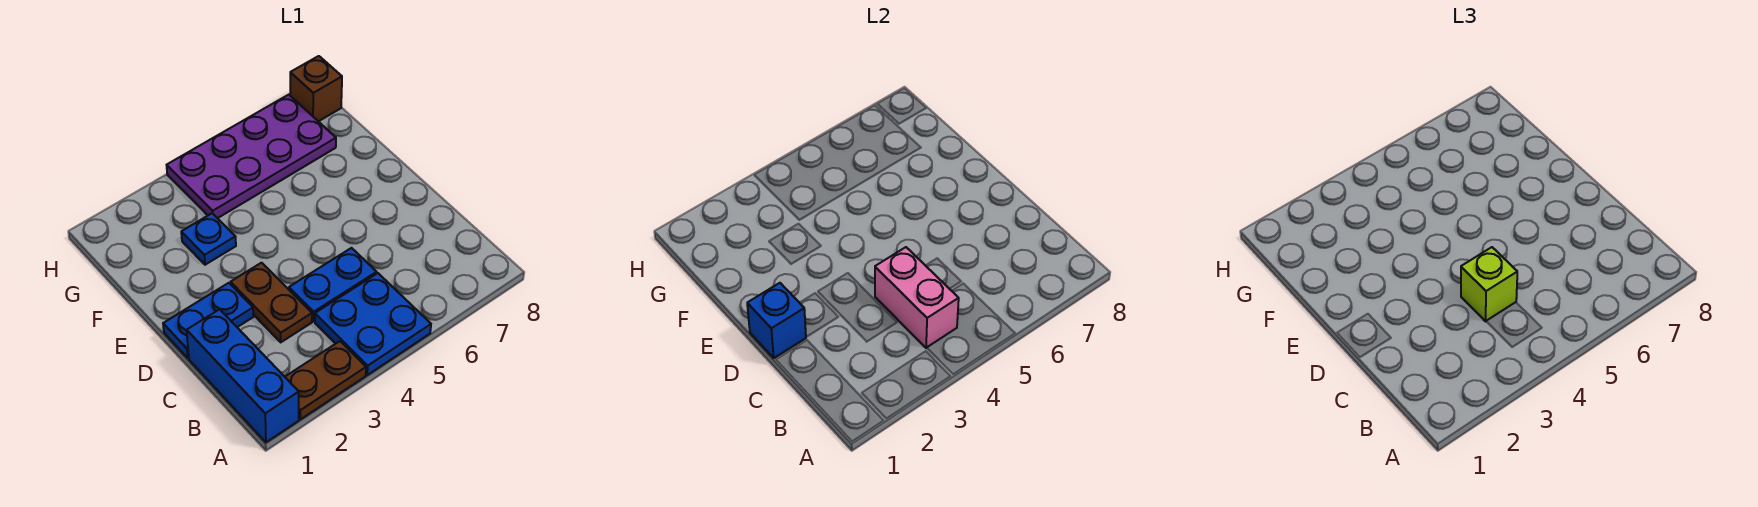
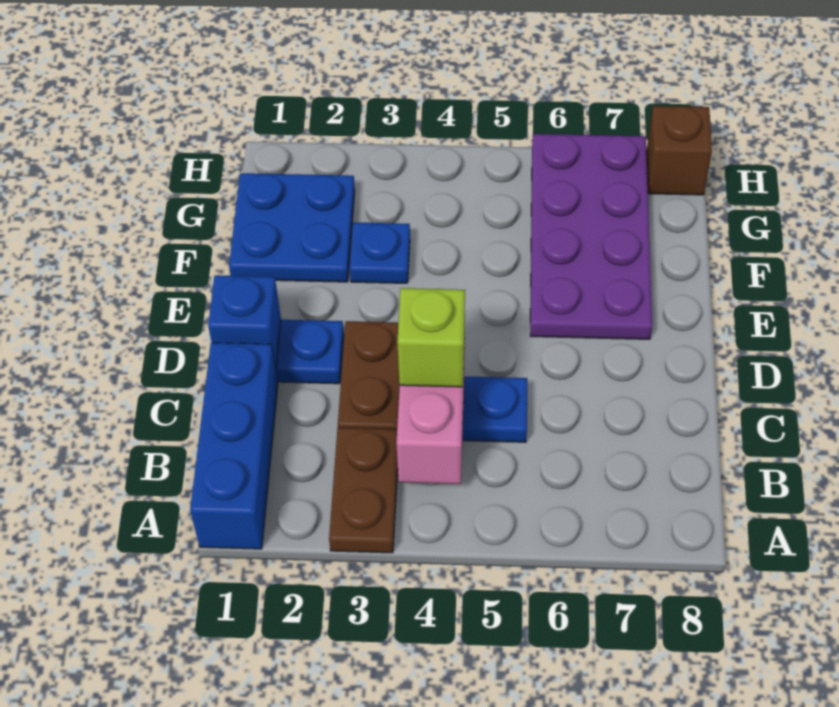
brown 1x2 plate [285,341,366,419] -> brown 1x2 plate turned to [329,428,398,553]
blue 2x2 plate [315,273,431,375] -> blue 2x2 plate moved to [229,173,355,282]
purple 2x4 plate [167,95,336,218] -> purple 2x4 plate turned to [530,134,652,339]

